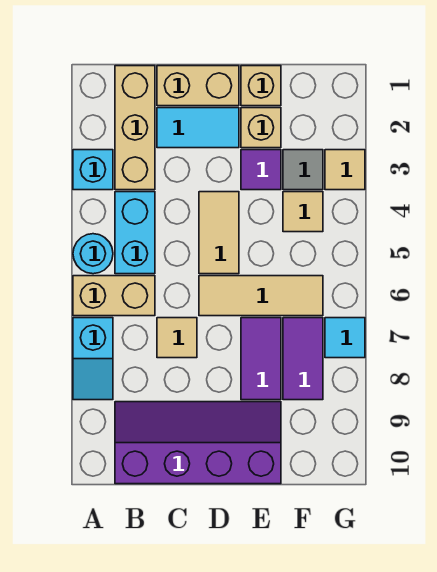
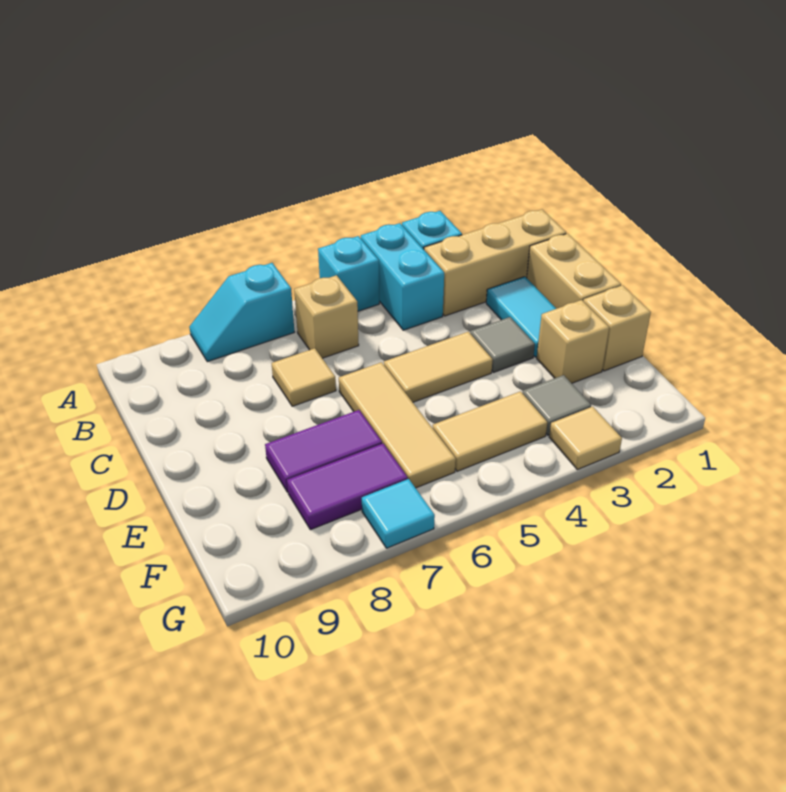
cyan 1x1 round brick [73,234,113,274] -> cyan 1x1 brick [318,236,379,311]
tan 1x2 brick [73,276,155,316] -> tan 1x1 brick [294,275,359,358]
cyan 1x2 brick [115,192,155,274] -> cyan 1x2 brick turned to [361,223,444,330]
purple 2x4 slope [115,402,281,484] -> none
none -> grey 1x1 tile [470,317,535,372]
purple 1x1 tile [241,150,281,190] -> none
tan 1x1 tile [283,192,323,232] -> tan 1x2 tile [433,391,547,471]

